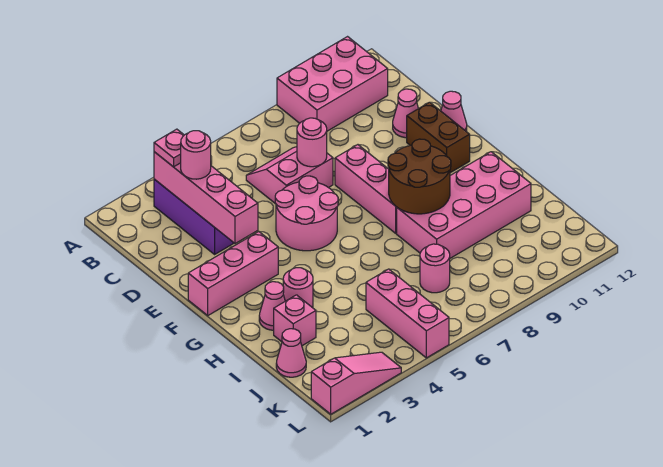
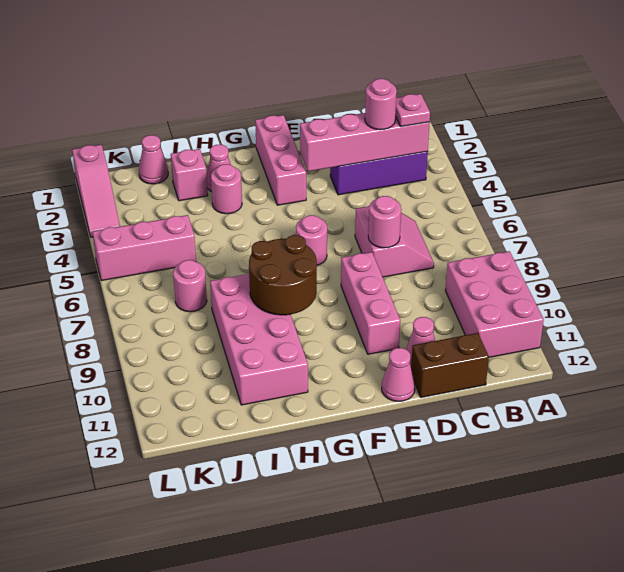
pink 2x2 round brick [275,176,338,251] -> pink 1x1 round brick [296,215,327,265]
pink 1x3 brick [335,145,397,233] -> pink 1x3 brick turned to [341,252,400,354]
brown 1x2 brick [407,102,470,173] -> brown 1x2 brick moved to [411,333,489,397]

